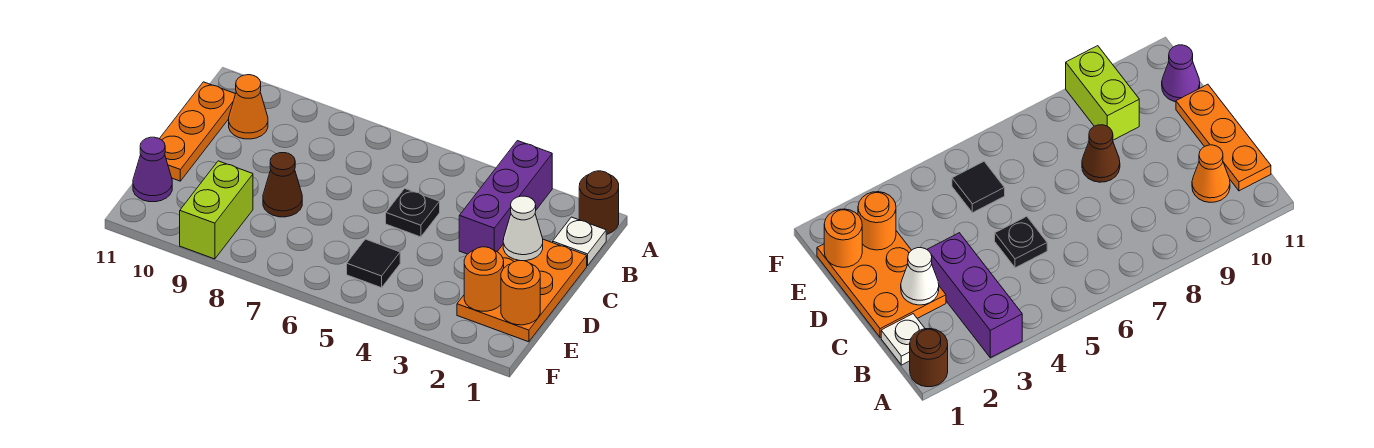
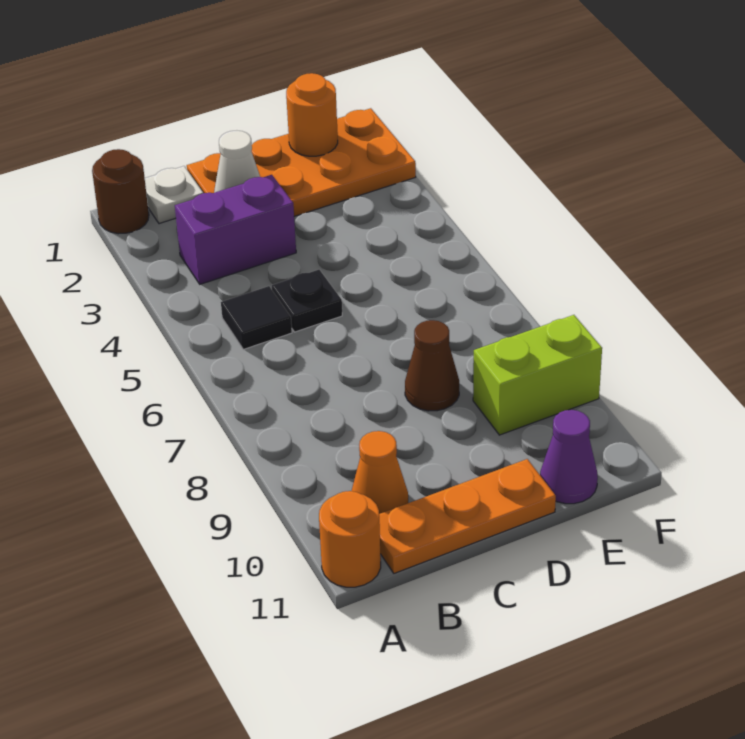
purple 1x3 brick [459,141,552,254] -> purple 1x2 brick [175,175,296,284]
orange 2x3 plate [457,239,587,342] -> orange 2x4 plate [187,108,416,216]
orange 1x1 round brick [464,247,504,311] -> orange 1x1 round brick moved to [319,491,381,587]
black 1x1 tile [347,239,400,288] -> black 1x1 tile moved to [221,286,292,349]

